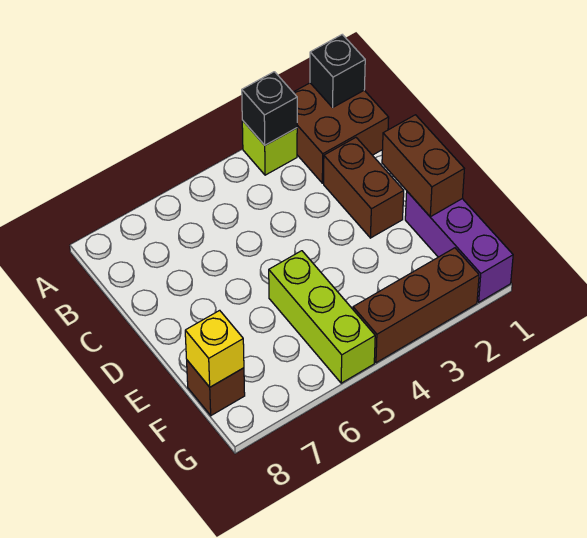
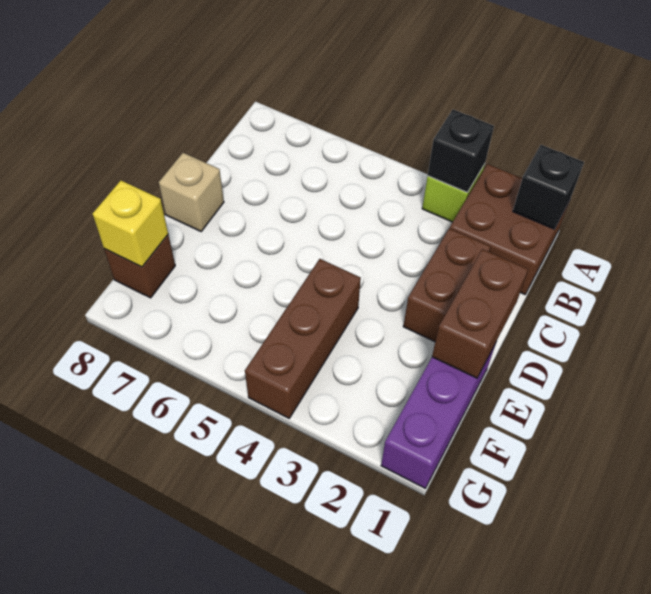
none -> tan 1x1 brick [159,153,224,231]
lime 1x3 brick [269,251,375,383] -> none
brown 1x3 brick [353,248,479,363] -> brown 1x3 brick turned to [245,259,361,418]

